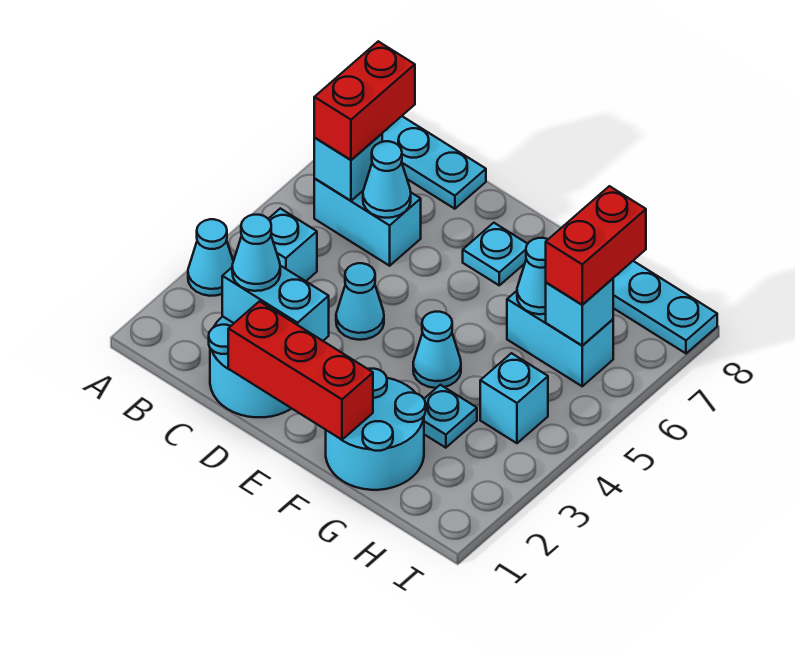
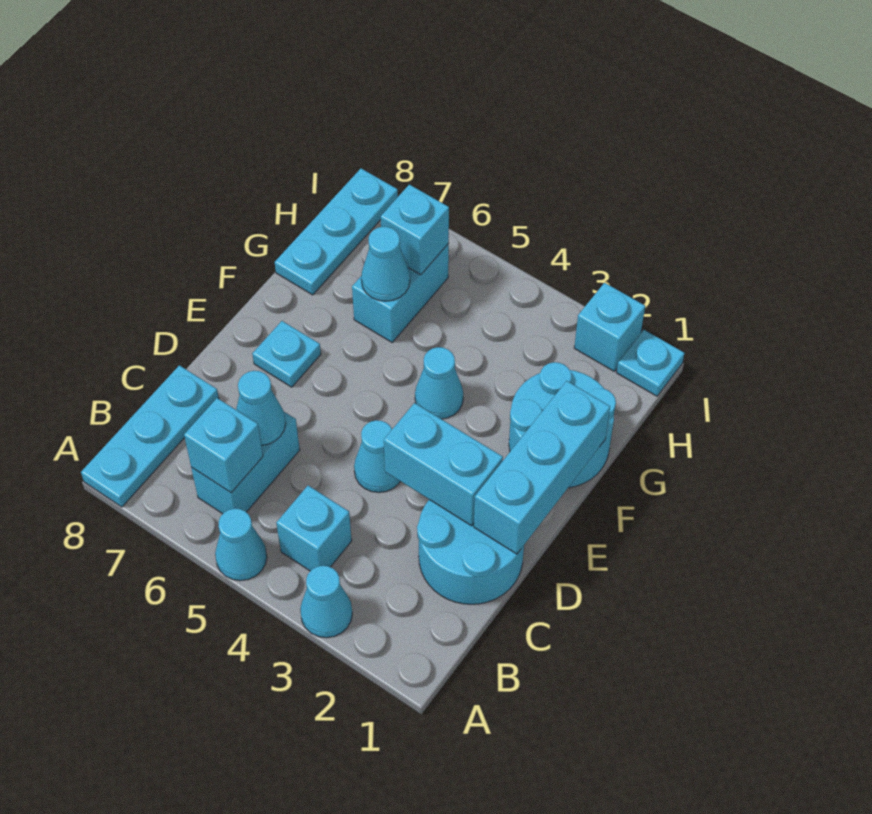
red 1x2 brick [314,41,415,160] -> none
cyan 1x2 brick [222,266,329,341] -> cyan 1x2 brick turned to [384,403,503,526]
cyan 1x1 cone [232,215,280,291] -> cyan 1x1 cone moved to [215,508,267,581]
red 1x3 brick [228,301,373,440] -> cyan 1x3 brick [474,381,610,554]
cyan 1x1 plate [424,385,477,448] -> cyan 1x1 plate moved to [616,330,684,396]
cyan 1x1 brick [480,353,548,443] -> cyan 1x1 brick moved to [574,283,645,371]
red 1x2 brick [546,186,646,305] -> none

